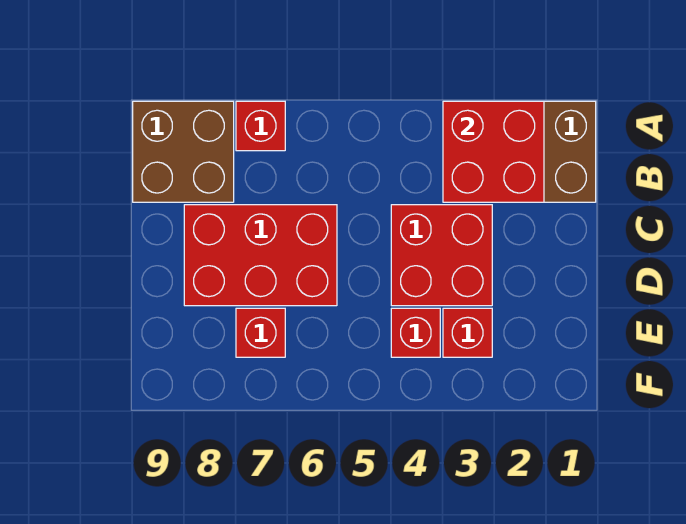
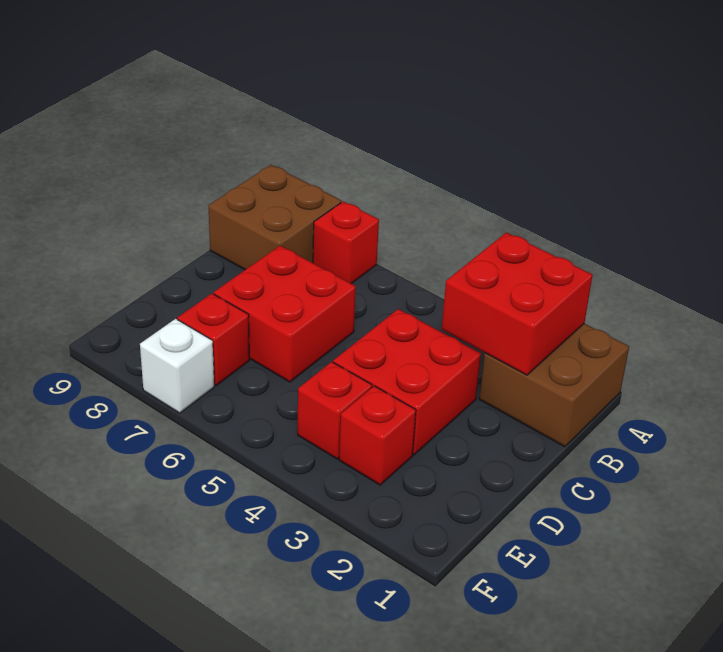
red 2x3 brick [184,205,337,306] -> red 2x2 brick [214,246,356,382]
none -> white 1x1 brick [140,319,214,413]

